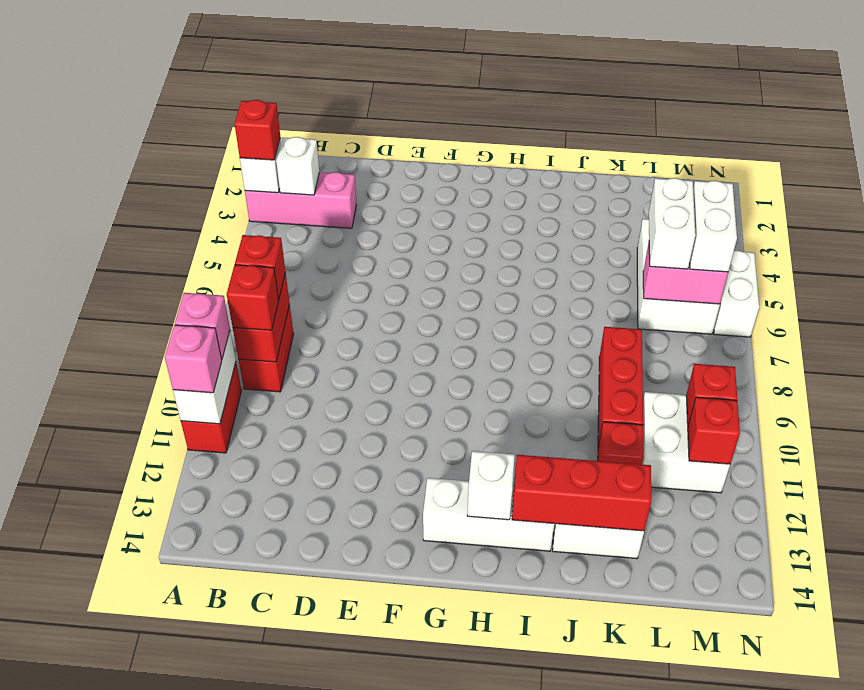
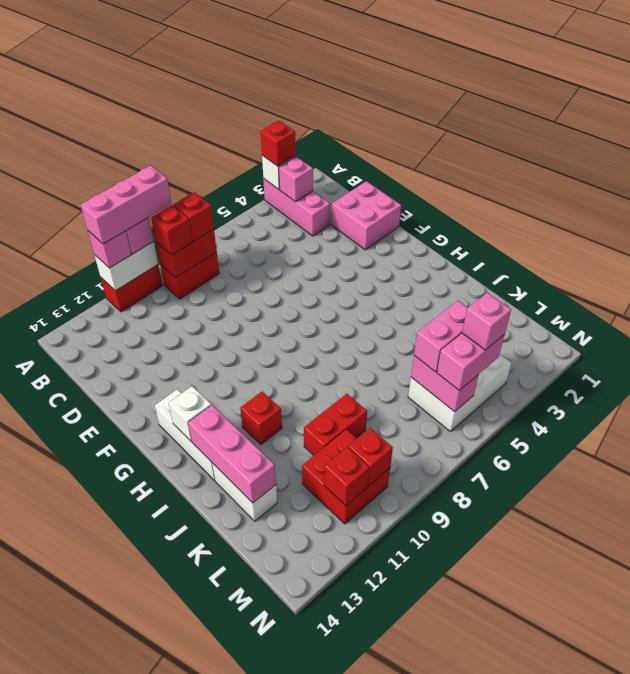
none -> pink 1x3 brick [81,166,172,244]
white 1x1 brick [276,137,319,195] -> pink 1x1 brick [279,157,313,202]
none -> pink 2x2 brick [331,181,401,250]
red 1x3 brick [512,455,651,531] -> pink 1x3 brick [188,405,276,503]
red 1x3 brick [598,327,643,447] -> red 1x2 brick [304,394,367,455]
red 1x1 brick [598,422,644,465] -> red 1x1 brick moved to [240,392,282,444]
white 1x2 brick [649,178,695,269] -> pink 1x2 brick [414,301,468,372]
white 2x2 brick [642,392,730,493] -> red 2x2 brick [302,430,390,524]
white 1x2 brick [690,181,737,272] -> pink 1x2 brick [437,333,505,390]
none -> pink 1x1 brick [462,293,511,350]
white 1x2 brick [714,251,759,337] -> none

